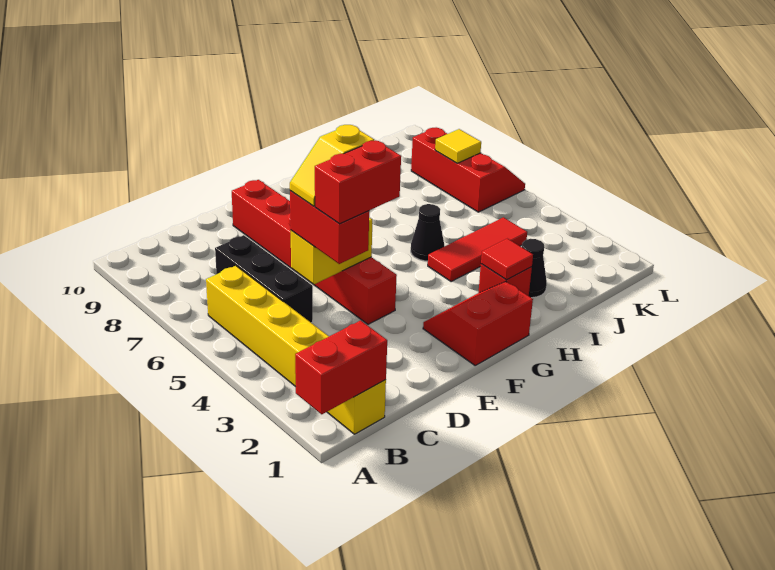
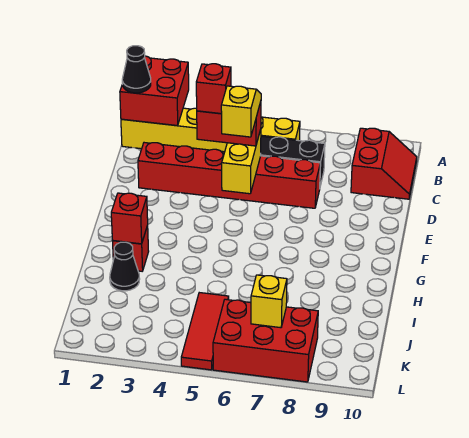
red 1x2 brick [295,321,387,414] -> red 2x2 brick [120,56,189,126]
red 1x2 brick [315,140,401,224] -> red 1x1 brick [196,64,231,114]
red 1x6 brick [232,180,397,324] -> red 1x6 brick moved to [138,143,320,208]
red 2x2 slope [423,282,533,365] -> red 2x2 slope moved to [351,128,417,199]
red 1x1 tile [481,239,533,280] -> red 1x1 brick [111,193,148,244]
red 1x3 tile [428,217,527,282] -> red 1x3 tile moved to [181,293,229,370]
black 1x1 cone [411,204,444,261] -> black 1x1 cone moved to [122,46,151,93]
red 2x3 slope [411,128,525,212] -> red 2x3 brick [213,299,318,382]
yellow 1x1 tile [435,129,481,163] -> yellow 1x1 brick [251,275,287,328]

